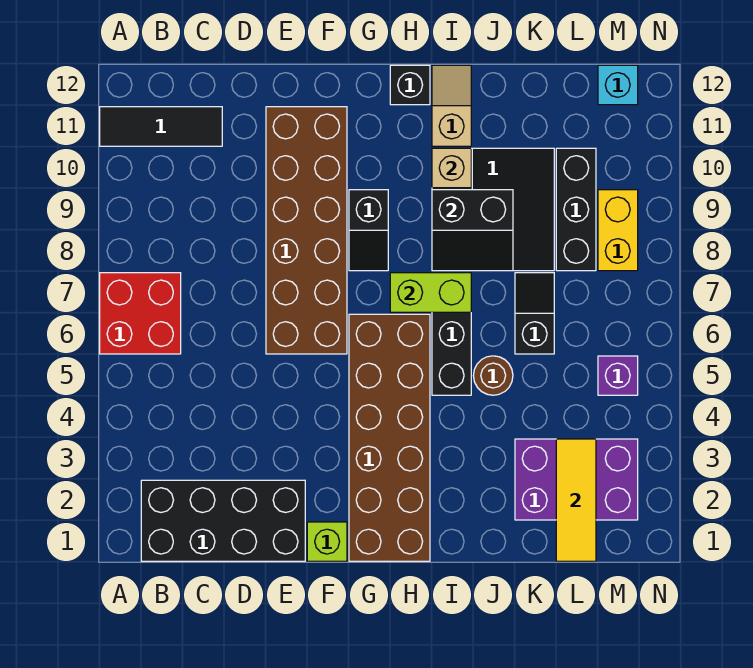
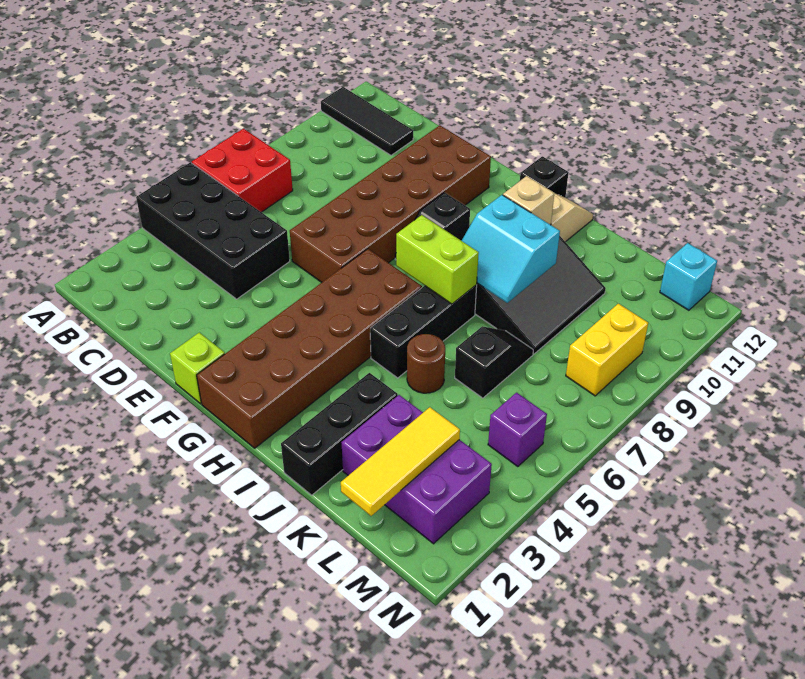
black 2x4 brick [141,480,305,561] -> black 2x4 brick moved to [136,162,290,299]
black 2x2 slope [432,190,513,271] -> cyan 2x2 slope [462,195,560,303]
black 1x3 brick [556,148,596,271] -> black 1x3 brick moved to [281,373,398,495]

